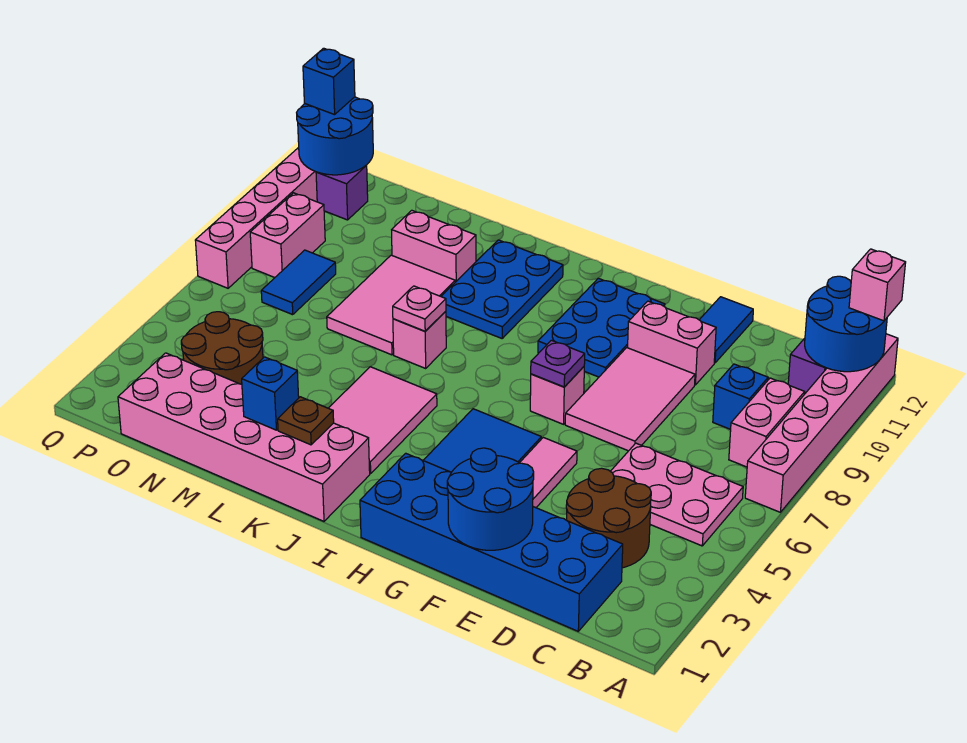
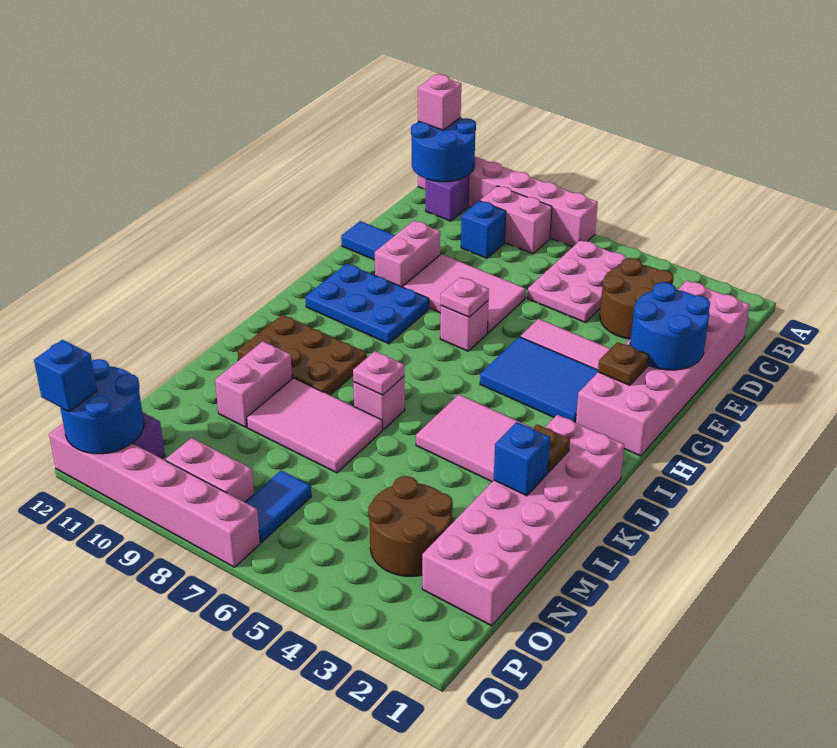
blue 2x6 brick [360,453,623,631] -> pink 2x6 brick [576,281,750,456]
none -> brown 1x1 plate [598,342,649,385]
purple 1x1 plate [531,340,585,387] -> pink 1x1 plate [441,277,489,317]
blue 2x3 plate [441,240,563,338] -> brown 2x3 plate [238,315,367,395]
blue 1x2 tile [261,250,336,315] -> blue 1x2 tile turned to [245,471,311,543]

